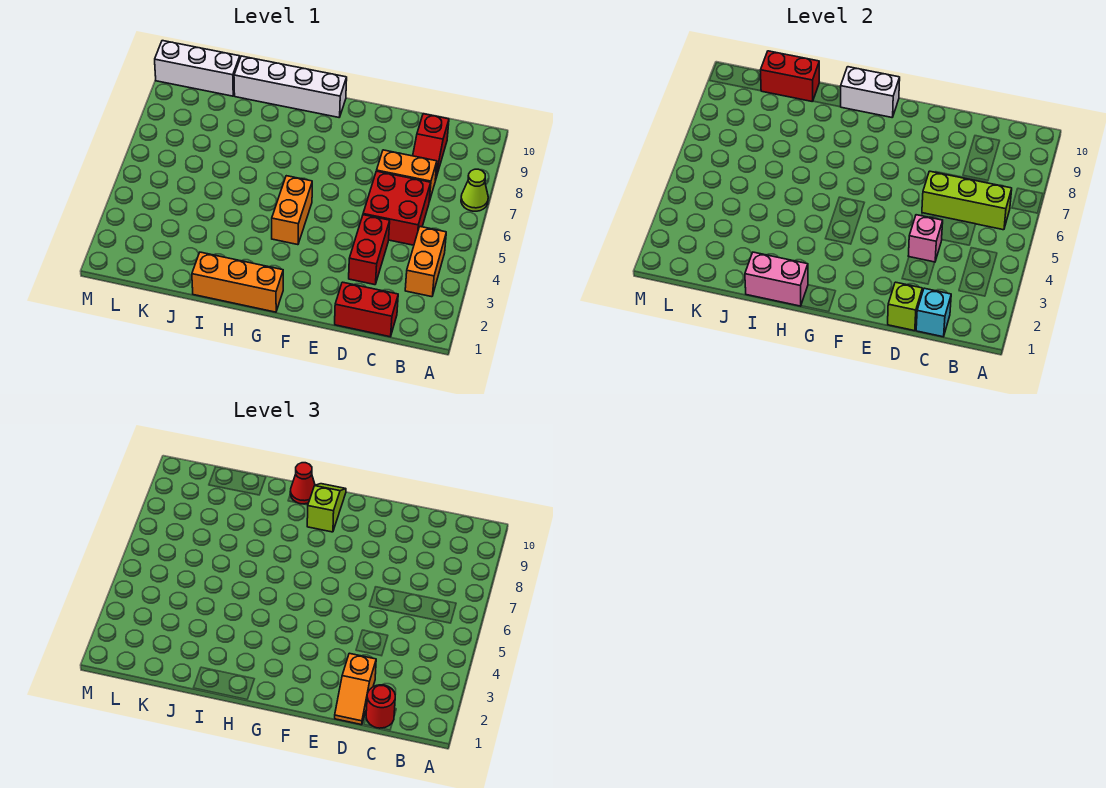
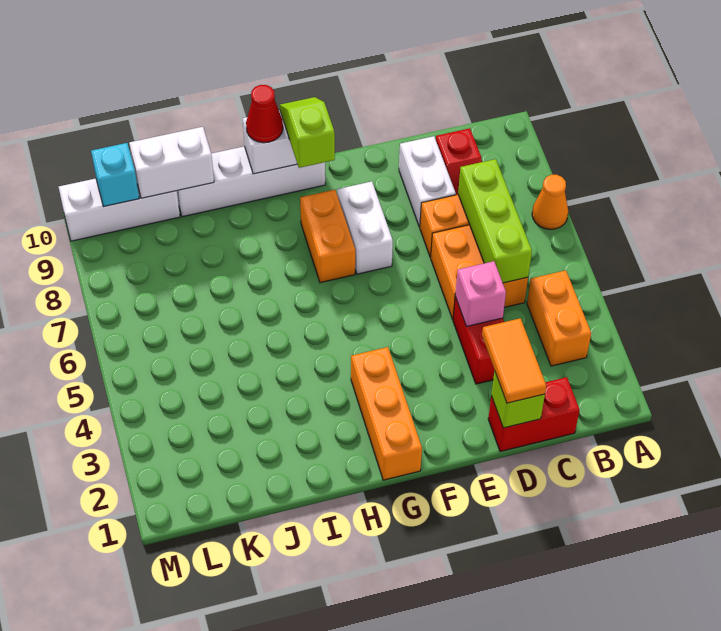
lime 1x1 cone [461,169,488,211] -> orange 1x1 cone [532,175,568,229]
lime 1x3 brick [922,171,1012,230] -> lime 1x3 brick turned to [458,159,532,283]
cyan 1x1 brick [916,288,951,337] -> cyan 1x1 brick moved to [91,143,139,207]
red 1x1 round brick [366,685,395,728] -> none
red 2x2 brick [363,171,431,245] -> orange 2x2 brick [431,225,528,319]
orange 1x2 slope [335,653,376,725] -> orange 1x2 tile [482,318,546,403]
none -> white 1x2 brick [399,136,456,227]
none -> white 1x2 brick [337,181,393,274]
orange 1x3 brick [192,252,283,312] -> orange 1x3 brick turned to [351,347,422,480]
orange 1x2 brick [272,176,312,245] -> orange 1x2 brick moved to [300,190,355,283]
pink 1x2 brick [745,252,808,306] -> none
red 1x2 brick [761,51,819,102] -> white 1x2 brick [129,127,214,198]

